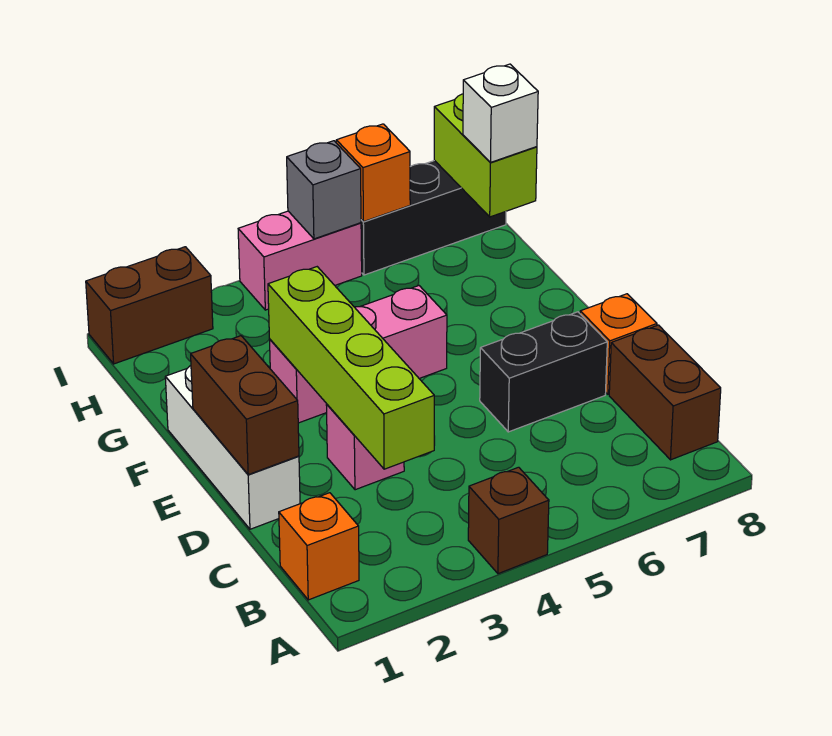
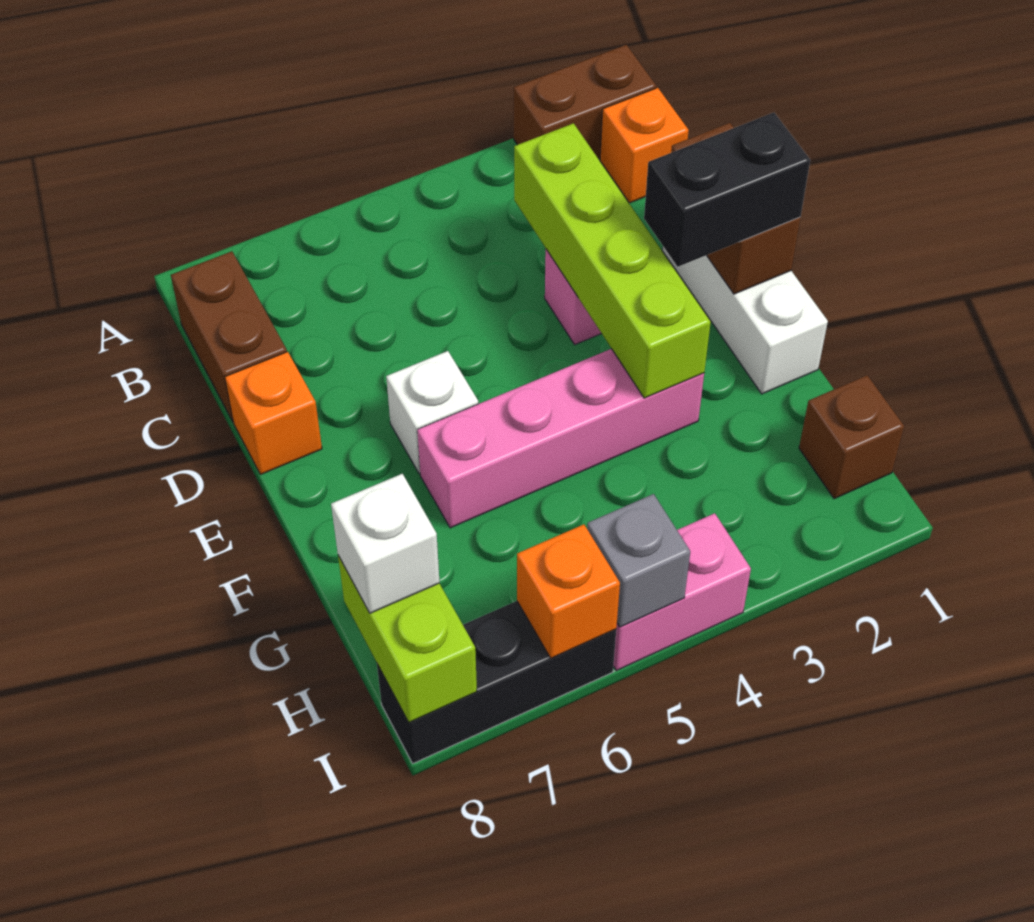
brown 1x1 brick [468,467,549,574] -> brown 1x1 brick moved to [799,375,904,499]
black 1x2 brick [480,312,607,432] -> black 1x2 brick moved to [644,113,810,267]
none -> white 1x1 brick [386,351,478,474]
pink 1x3 brick [270,286,447,423] -> pink 1x4 brick [417,349,704,528]
brown 1x2 brick [86,247,213,364] -> brown 1x2 brick moved to [514,45,656,159]

